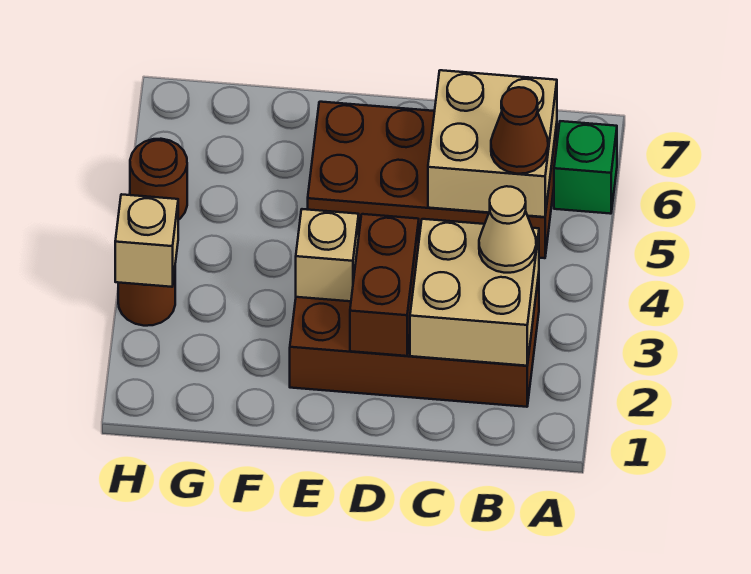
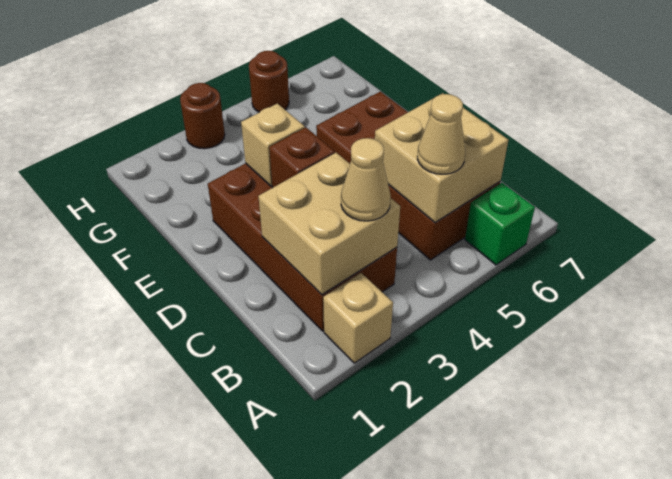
brown 1x1 cone [491,87,548,174] -> tan 1x1 cone [417,94,465,174]
brown 1x2 brick [350,214,419,356] -> brown 1x1 brick [269,127,335,188]
tan 1x1 brick [115,194,178,287] -> tan 1x1 brick moved to [323,273,393,363]

